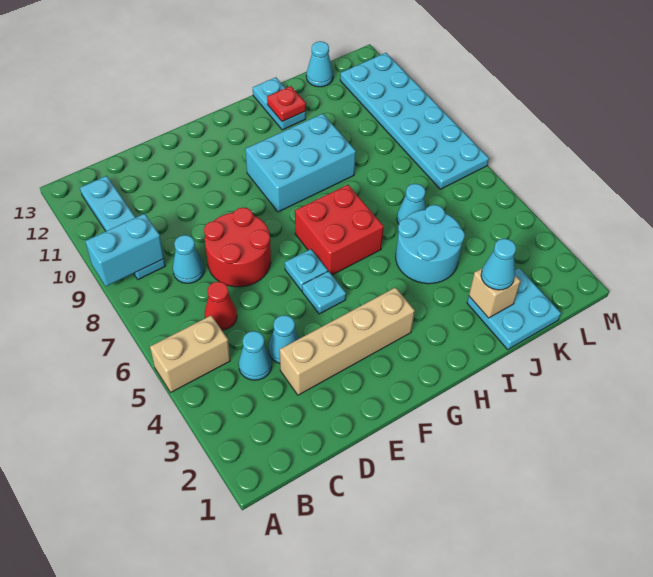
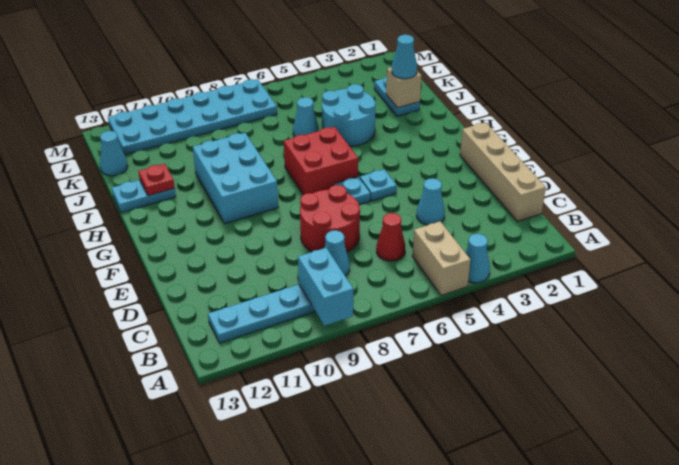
cyan 1x1 cone [239,331,272,380] -> cyan 1x1 cone moved to [466,234,490,283]
tan 1x4 brick [280,287,415,395] -> tan 1x4 brick moved to [460,122,546,222]
cyan 2x2 plate [467,268,561,349] -> cyan 1x2 plate [374,76,420,116]

